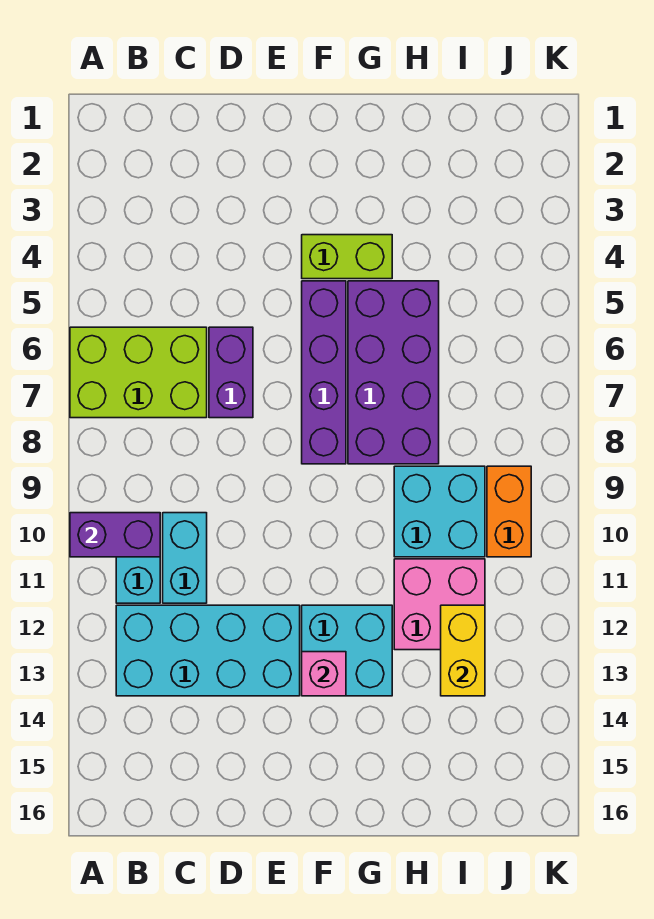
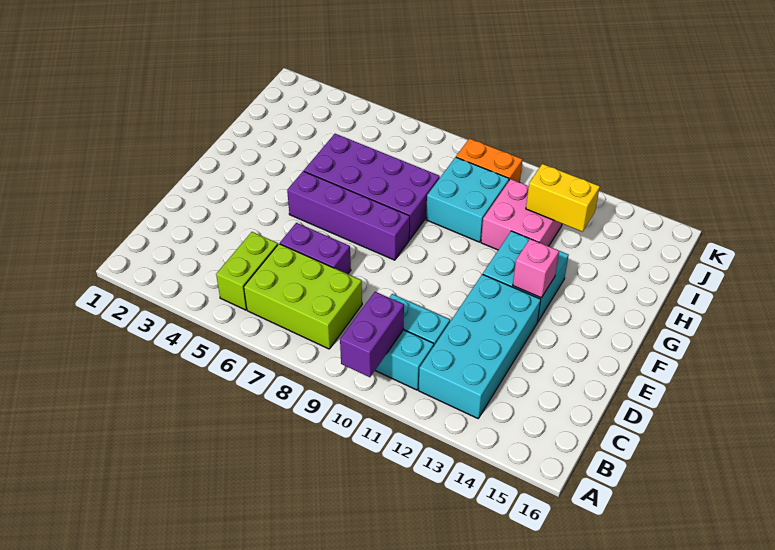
lime 2x3 brick [70,327,207,418] -> lime 2x3 brick turned to [244,244,362,349]
lime 1x2 brick [302,235,392,279] -> lime 1x2 brick moved to [216,232,278,310]

